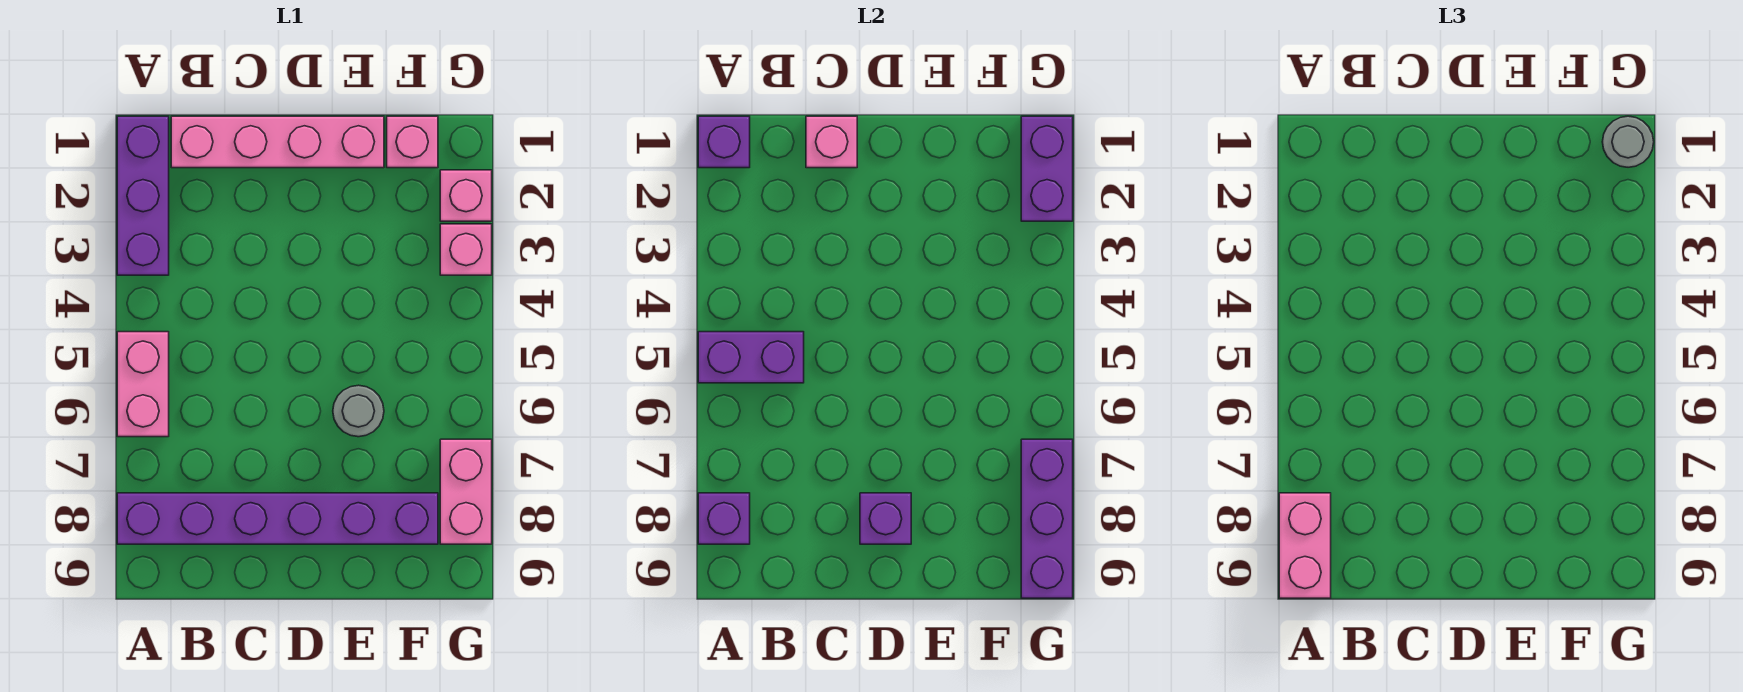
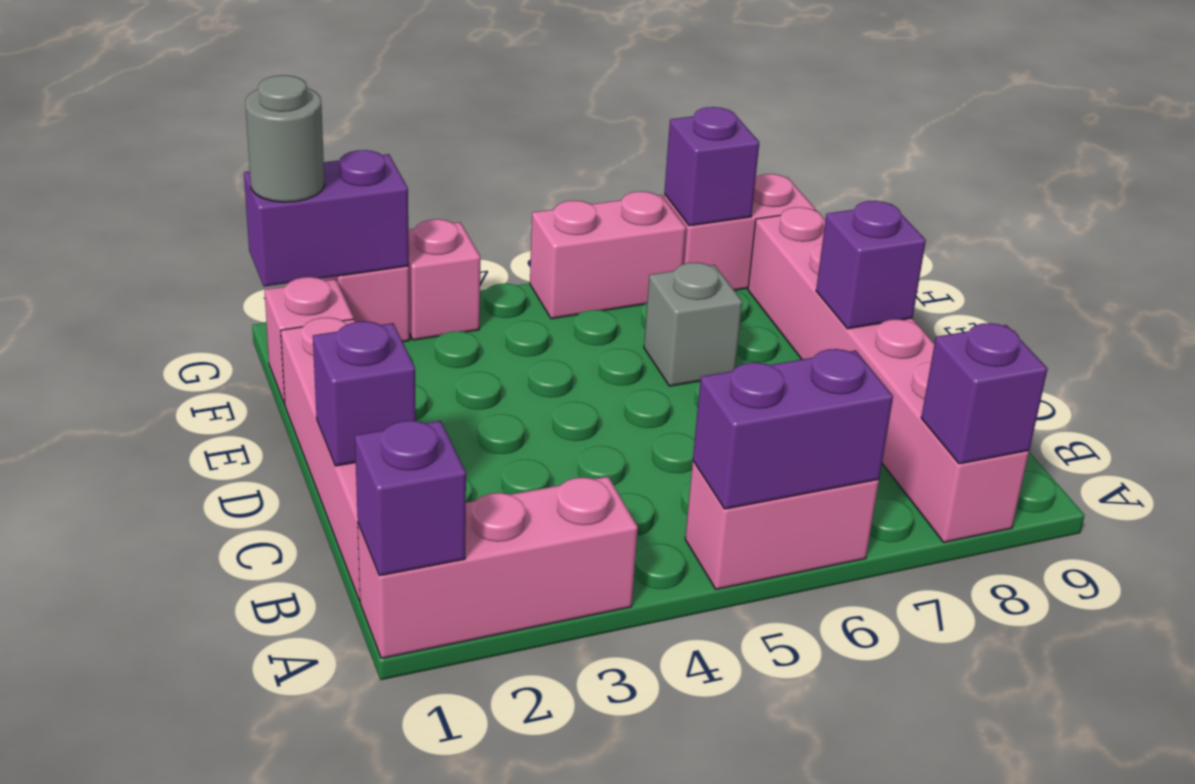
purple 1x3 brick [117,116,169,275] -> pink 1x3 brick [358,477,638,659]
purple 1x2 brick [698,332,804,383] -> purple 1x2 brick turned to [693,349,893,509]
purple 1x6 brick [117,493,438,544] -> pink 1x6 brick [748,207,1029,542]
pink 1x2 brick [1279,493,1331,598] -> pink 1x2 brick moved to [530,191,686,319]
pink 1x1 brick [806,116,857,168] -> purple 1x1 brick [313,321,416,466]
grey 1x1 round brick [333,385,384,437] -> grey 1x1 brick [644,263,742,386]
purple 1x3 brick [1021,439,1073,598] -> purple 1x1 brick [664,107,759,226]

